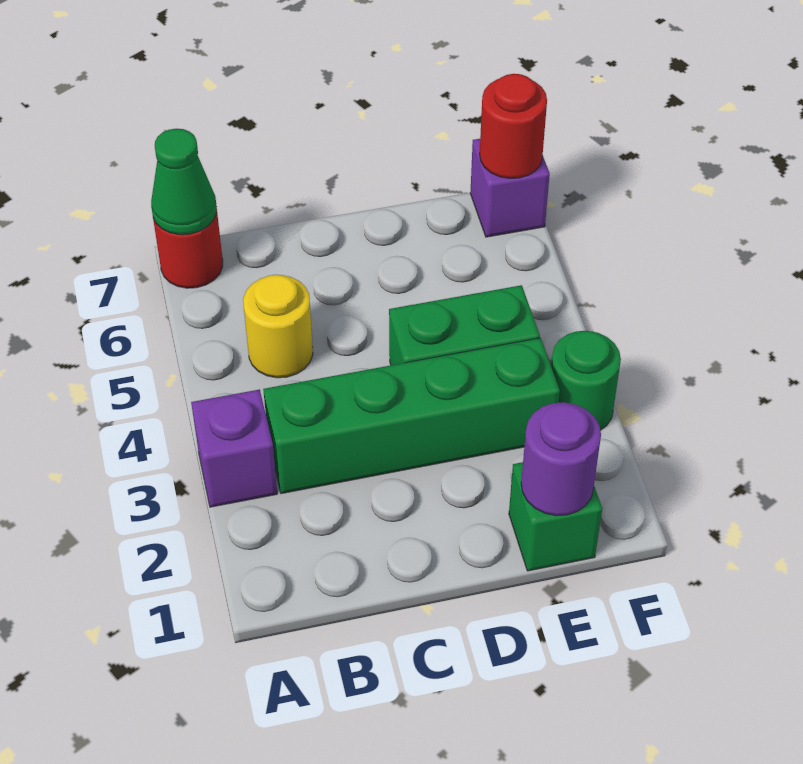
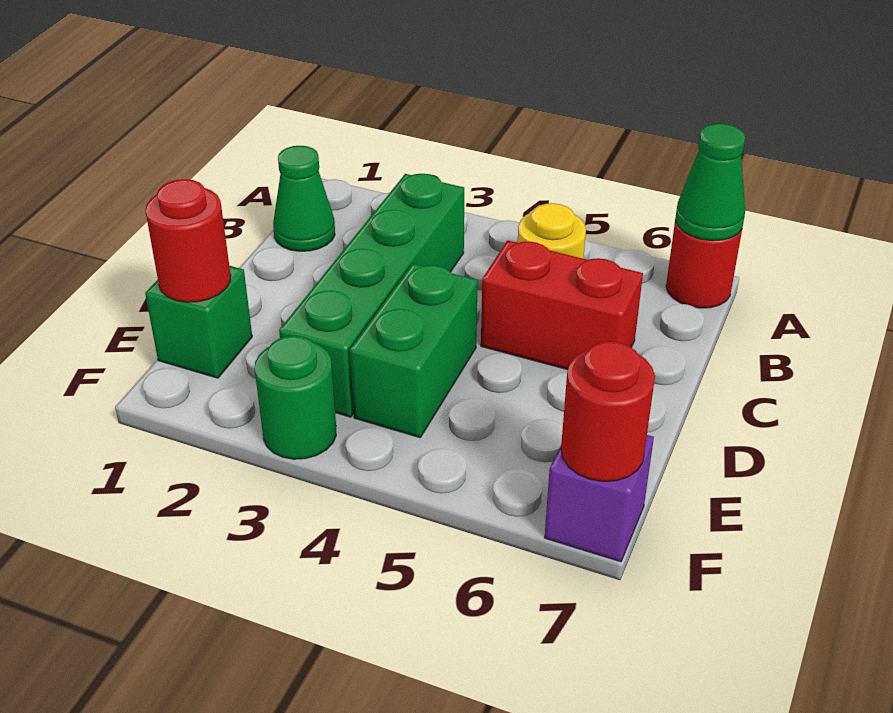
purple 1x1 brick [191,389,277,507] -> none
none -> green 1x1 cone [273,146,335,251]
none -> red 1x2 brick [481,240,643,370]
purple 1x1 round brick [521,402,601,516] -> red 1x1 round brick [146,179,231,302]

